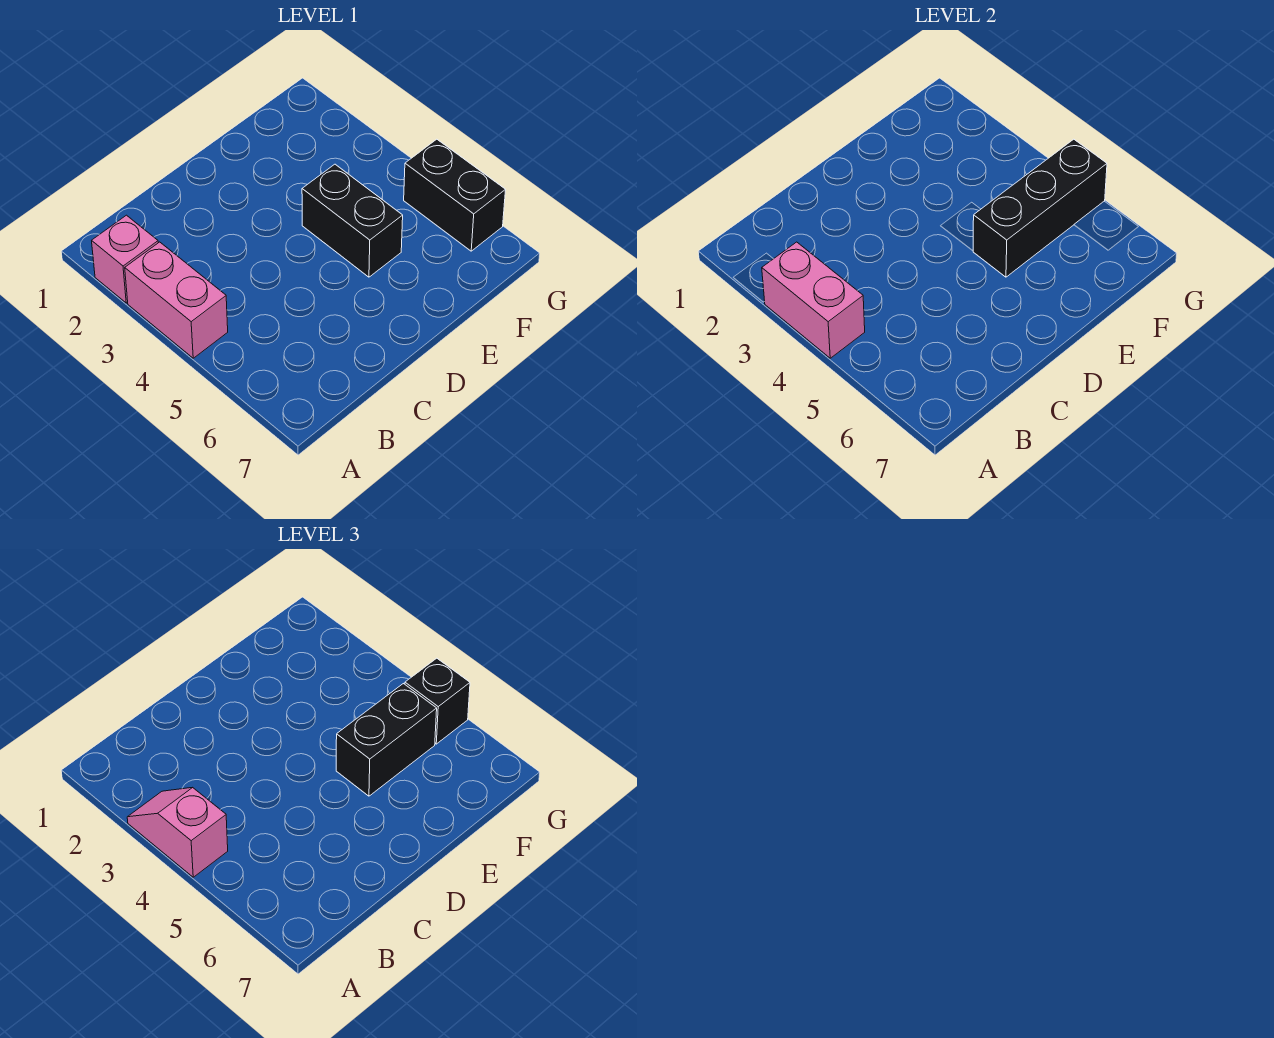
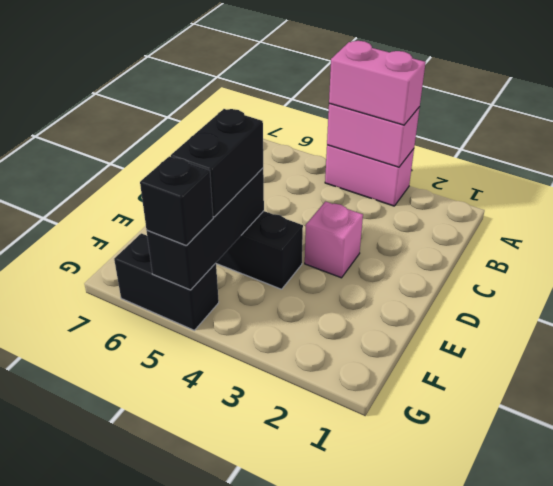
pink 1x1 brick [92,215,158,303] -> pink 1x1 brick moved to [305,202,363,278]
pink 1x2 slope [127,788,228,877] -> pink 1x2 brick [329,41,426,125]

